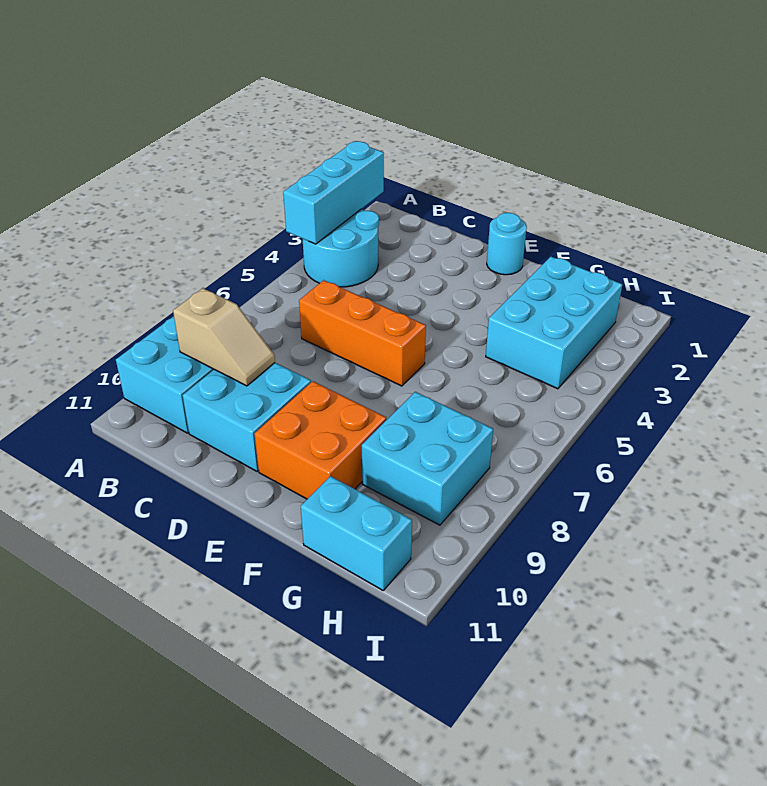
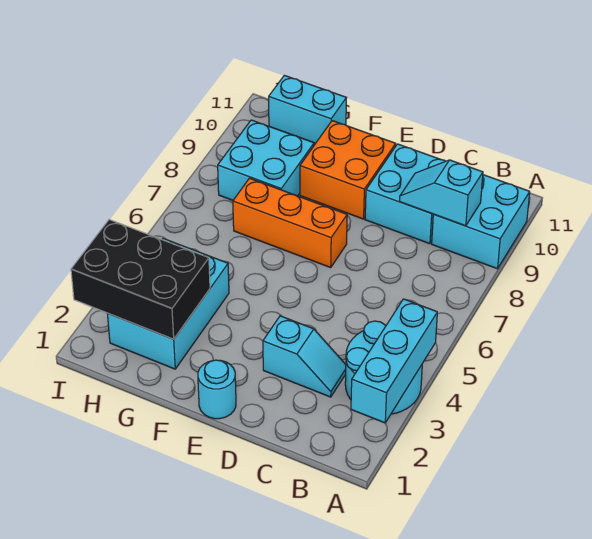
tan 1x2 slope [173,288,275,386] -> cyan 1x2 slope [400,160,483,226]
none -> cyan 1x2 slope [263,316,346,397]
orange 1x3 brick [299,280,426,386] -> orange 1x3 brick moved to [233,178,347,268]
none -> black 2x3 brick [71,220,210,339]

